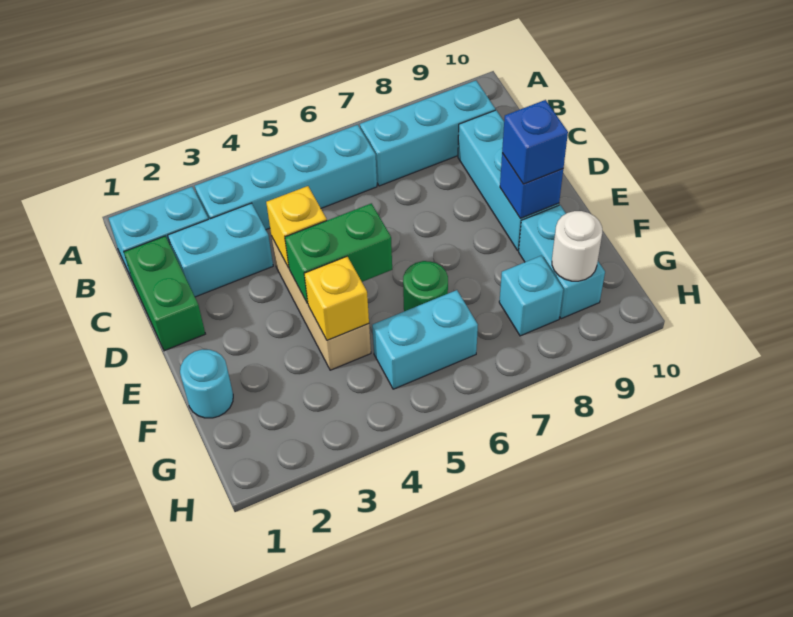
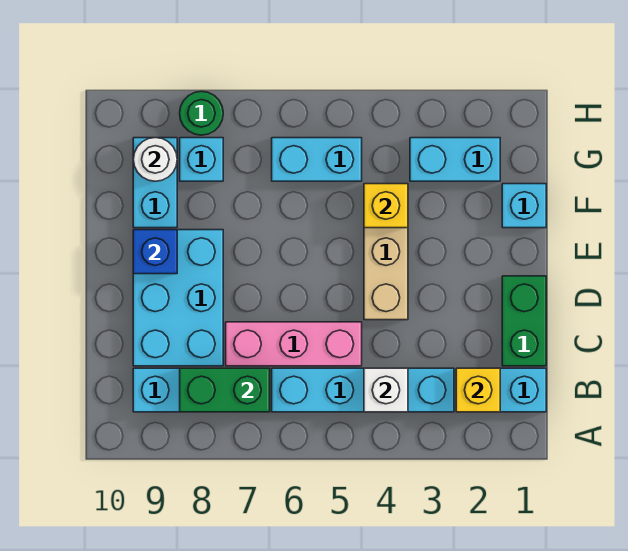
none -> white 1x1 brick [364,368,408,412]
cyan 1x2 brick [168,203,273,297] -> cyan 1x2 brick moved to [410,138,500,181]
none -> pink 1x3 brick [226,322,362,366]
cyan 1x3 brick [458,110,559,250] -> cyan 2x3 brick [133,230,223,366]
yellow 1x1 brick [266,186,327,268] -> yellow 1x1 brick moved to [456,368,500,412]
green 1x2 brick [285,203,392,304] -> green 1x2 brick moved to [180,368,270,412]
blue 1x1 brick [502,100,568,184] -> none
cyan 1x1 round brick [180,349,233,418] -> cyan 1x1 brick [502,184,546,228]
green 1x1 round brick [403,261,448,311] -> green 1x1 round brick moved to [180,91,223,135]

